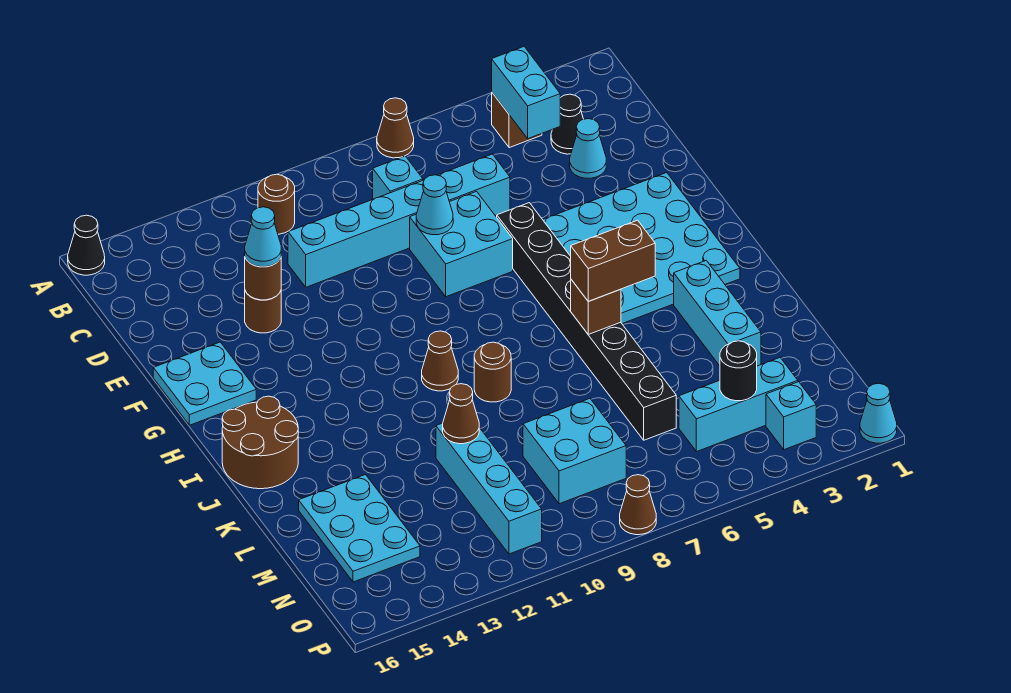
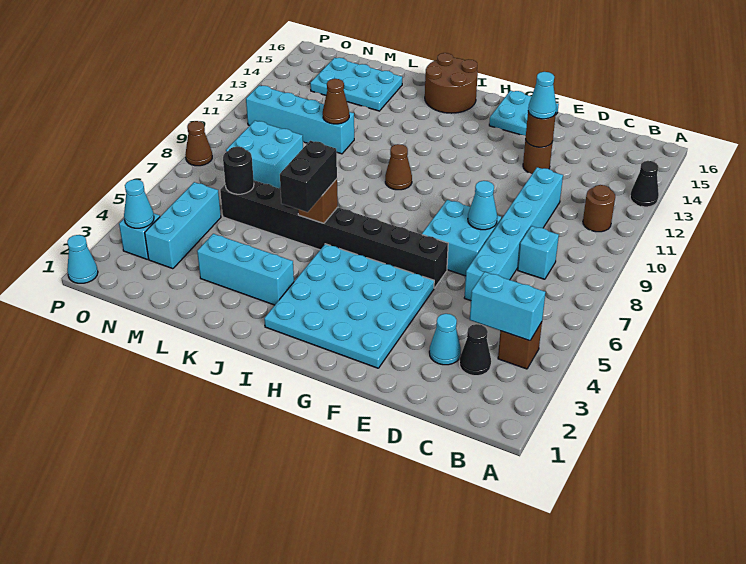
brown 1x1 cone [377,98,414,158] -> none
black 1x1 cone [68,215,105,275] -> black 1x1 cone moved to [630,161,659,207]
brown 1x2 brick [571,220,655,301] -> black 1x2 brick [280,141,337,212]
brown 1x1 round brick [474,342,511,402] -> none
black 1x1 round brick [720,341,757,401] -> black 1x1 round brick moved to [223,147,254,194]
none -> cyan 1x1 cone [124,180,154,228]

